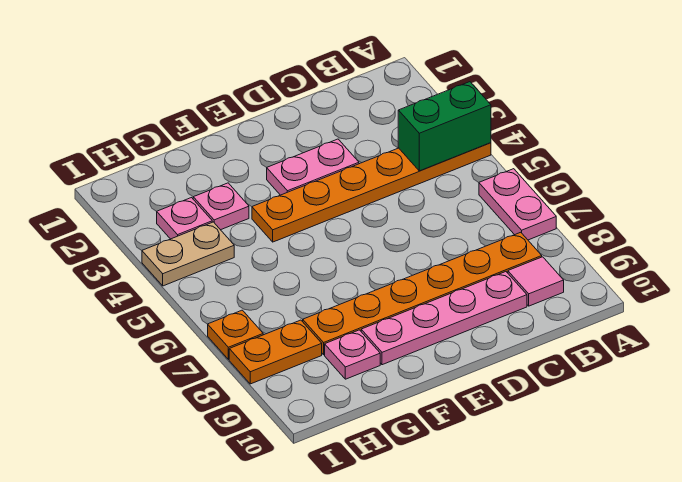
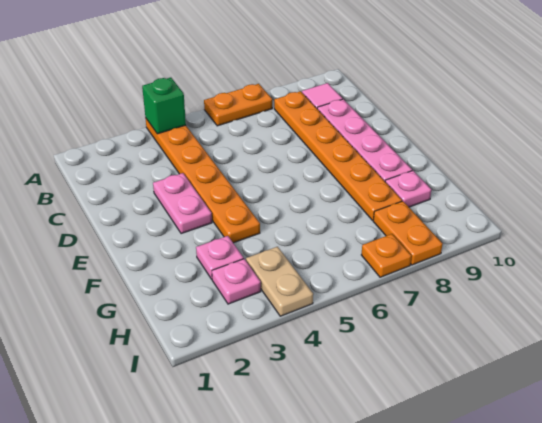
green 1x2 brick [398,82,491,171] -> green 1x1 brick [142,78,186,134]
pink 1x2 plate [479,169,556,240] -> orange 1x2 plate [204,84,272,126]

